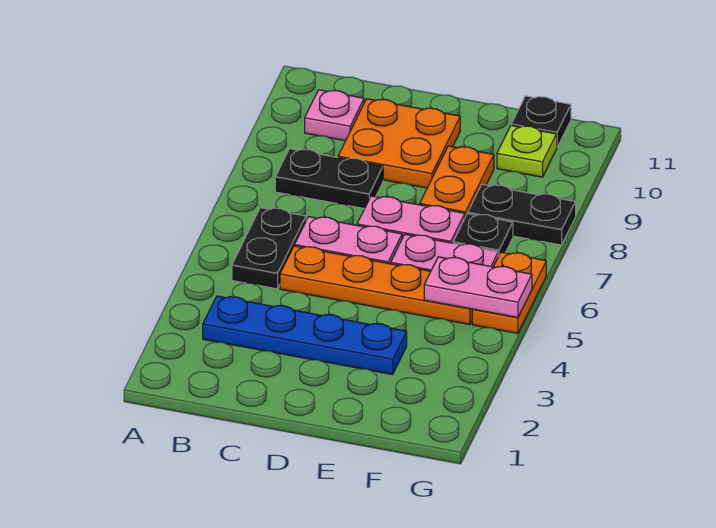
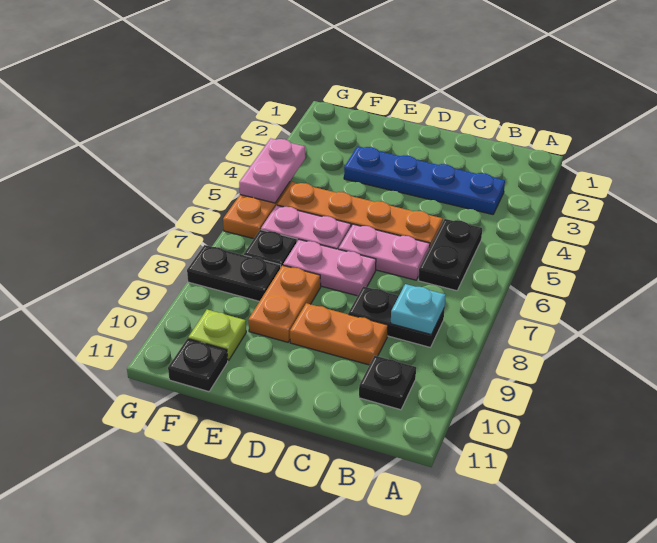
none -> cyan 1x1 plate [391,284,446,335]
pink 1x1 plate [305,90,364,141] -> black 1x1 plate [359,356,416,410]
orange 2x2 plate [338,99,460,188] -> orange 1x2 plate [290,303,388,365]
pink 1x2 plate [424,257,532,317] -> pink 1x2 plate turned to [239,138,305,203]

